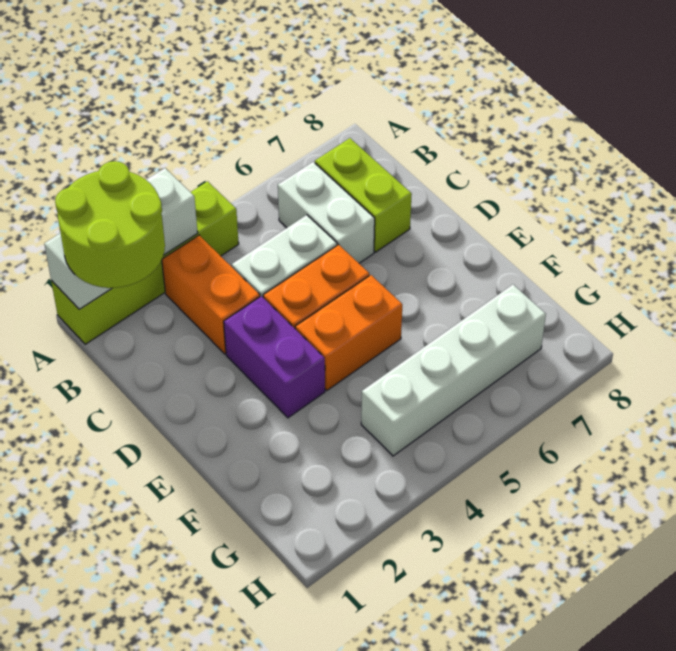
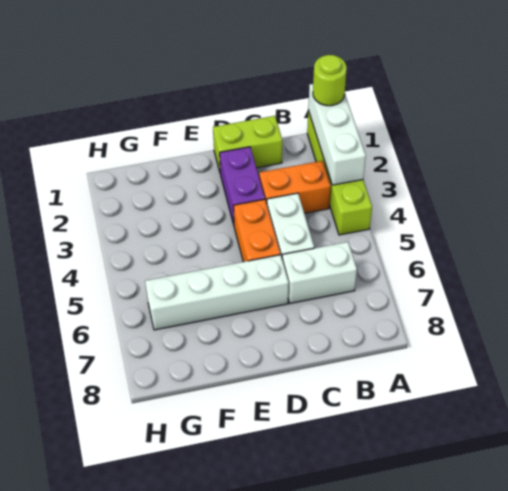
lime 2x2 round brick [55,161,165,288] -> lime 1x1 round brick [313,55,347,106]
lime 1x2 brick [315,138,412,252] -> lime 1x2 brick moved to [213,116,282,174]
purple 1x2 brick [224,296,325,418] -> purple 1x2 brick turned to [220,147,265,225]
orange 1x2 brick [295,275,402,390] -> none
white 1x4 brick [361,285,546,456] -> white 1x4 brick turned to [145,255,289,330]

